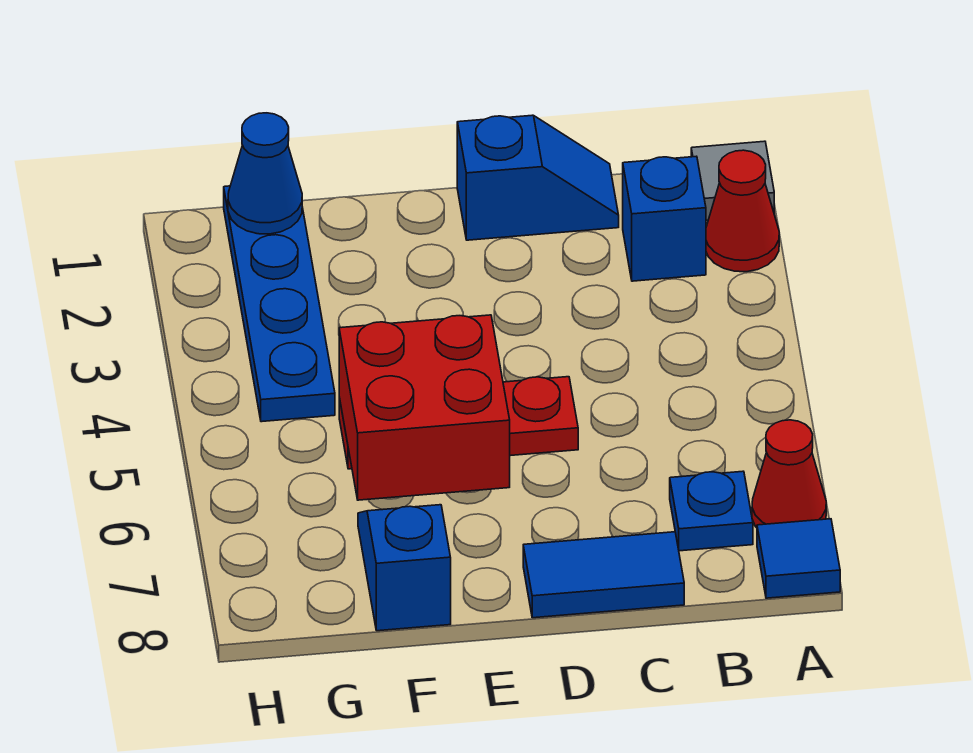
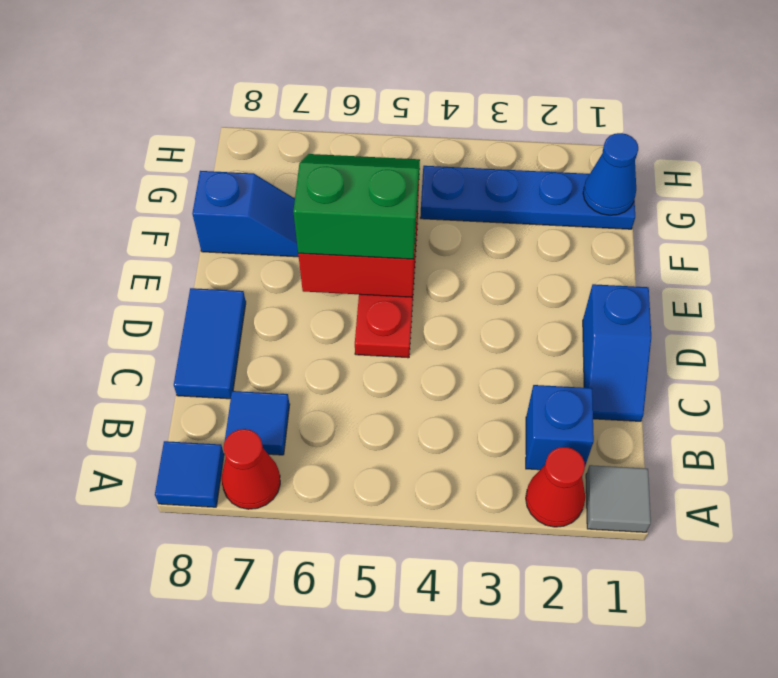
blue 1x1 plate [670,471,753,551] -> blue 1x1 tile [225,391,290,455]
none -> green 2x2 slope [293,154,420,259]

